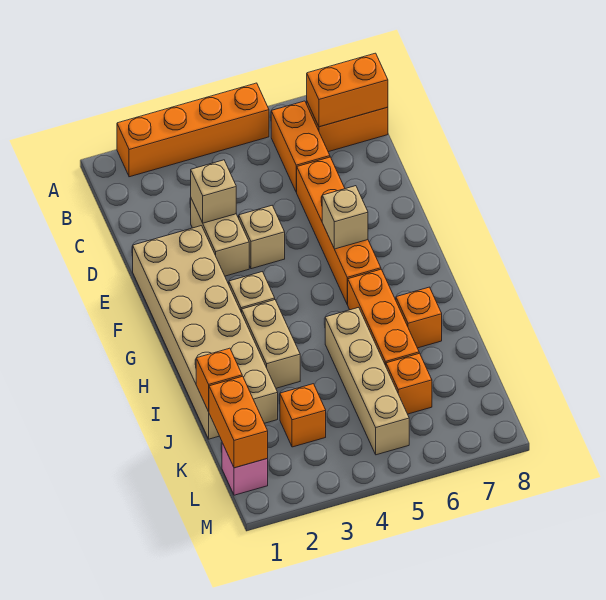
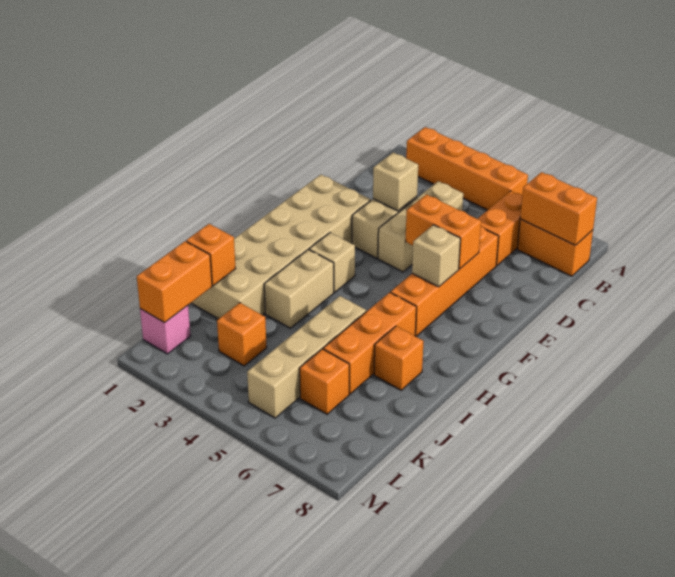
tan 1x1 brick [239,206,285,269] -> tan 1x3 brick [378,181,463,272]
none -> orange 1x2 brick [406,194,481,269]

